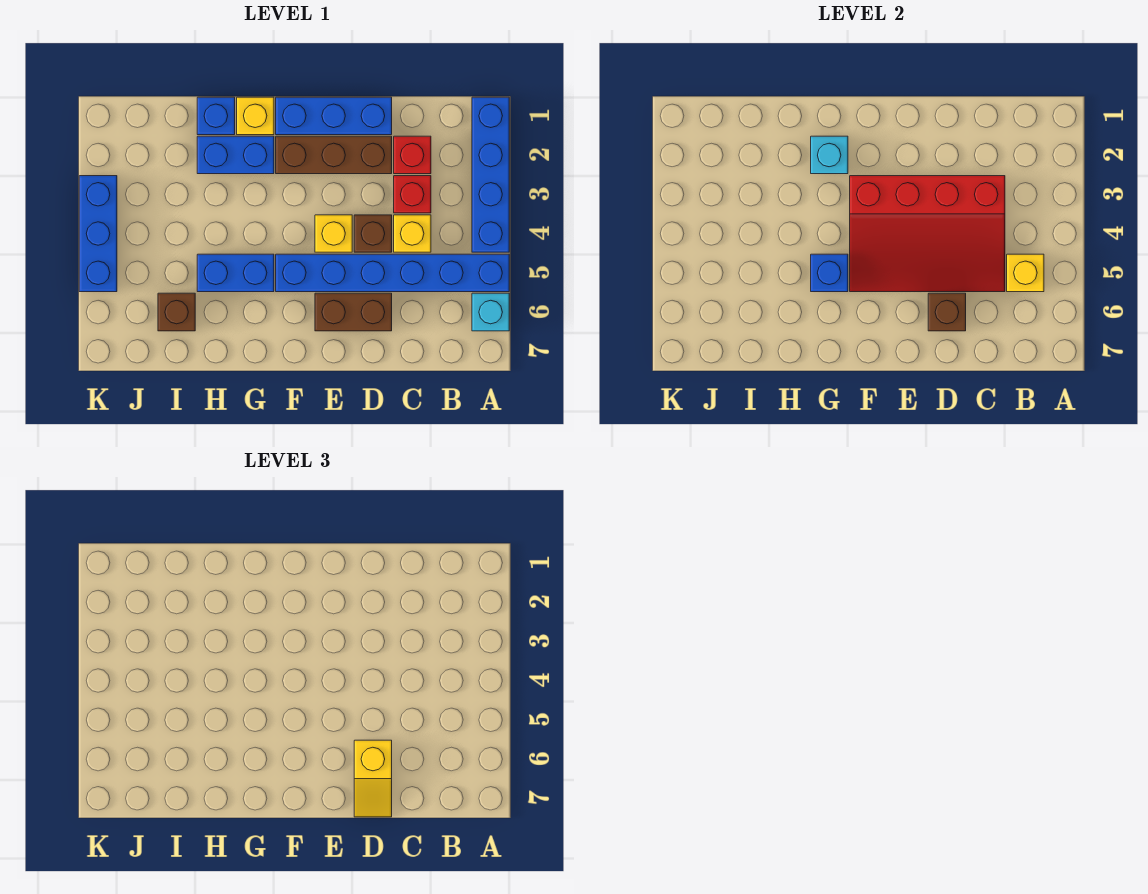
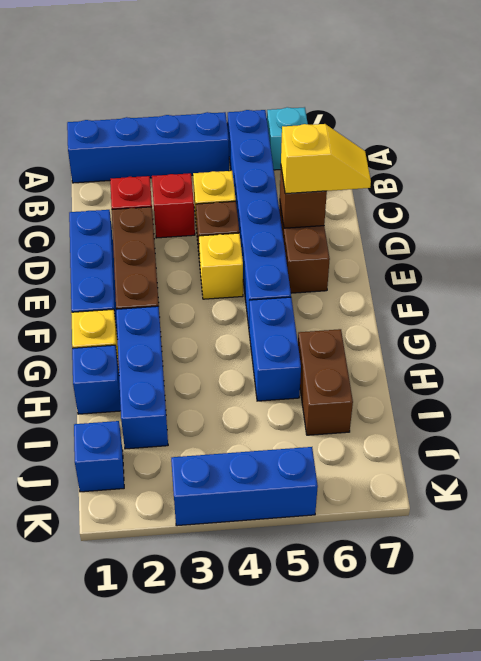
yellow 1x1 brick [1007,254,1044,292] -> none
red 3x4 slope [850,176,1005,292] -> none
blue 1x2 brick [197,136,274,174] -> blue 1x3 brick [116,306,168,449]
cyan 1x1 brick [811,136,848,174] -> none
blue 1x1 brick [811,254,848,292] -> blue 1x1 brick moved to [74,421,124,492]
brown 1x1 brick [158,293,195,331] -> brown 1x2 brick [298,329,353,435]

